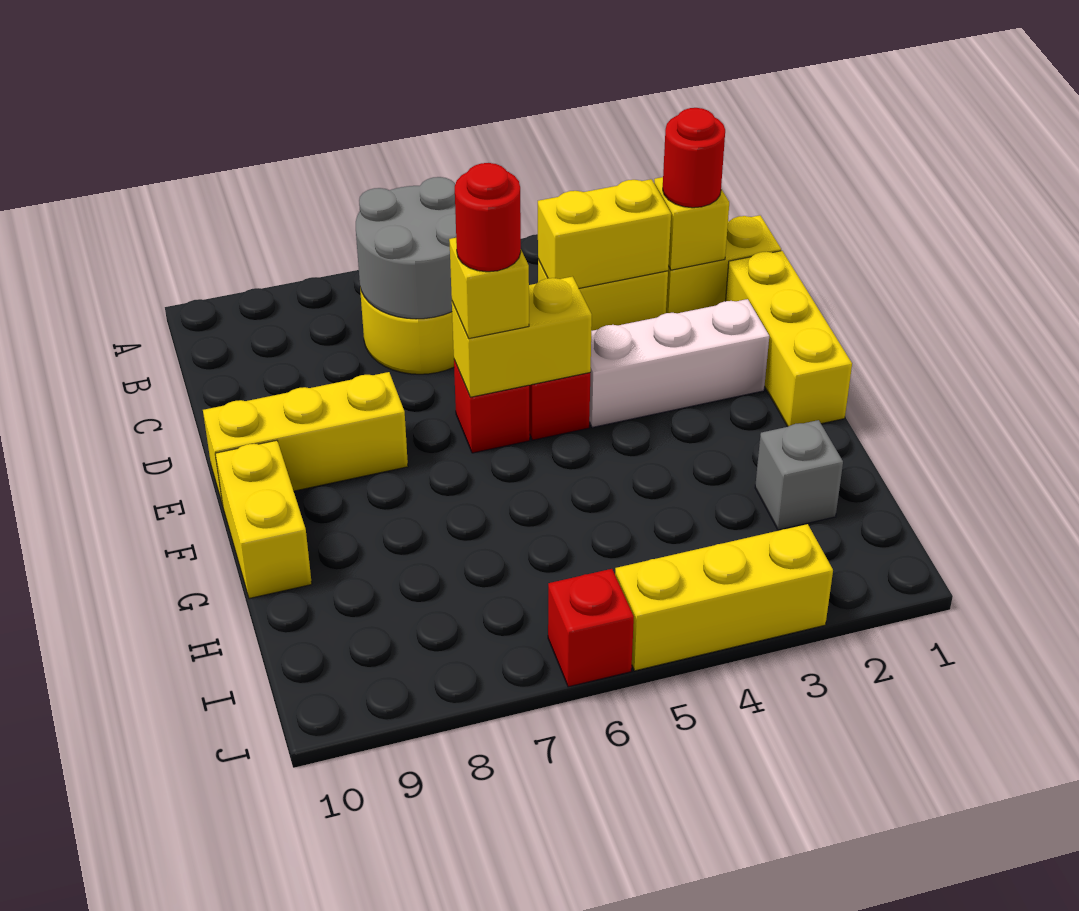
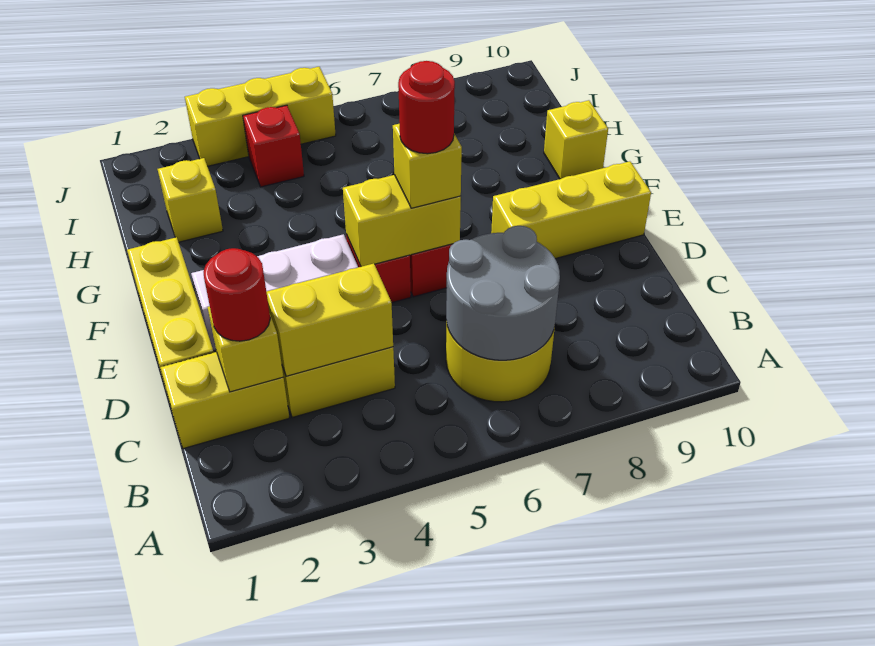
yellow 1x2 brick [215,440,312,598] -> yellow 1x1 brick [544,100,608,179]
grey 1x1 brick [755,420,843,530] -> yellow 1x1 brick [158,158,223,242]
red 1x1 brick [548,569,634,687] -> red 1x1 brick moved to [243,105,304,187]

